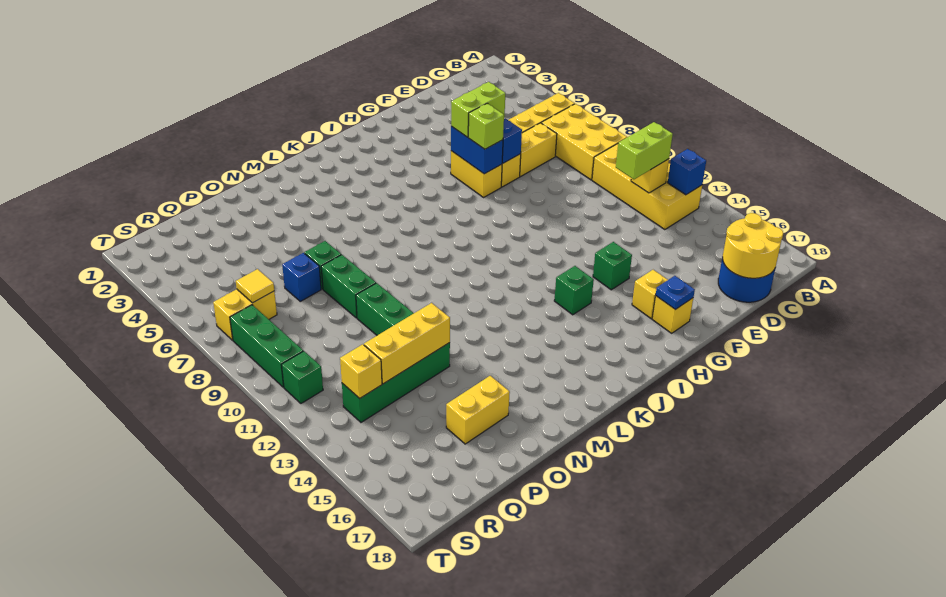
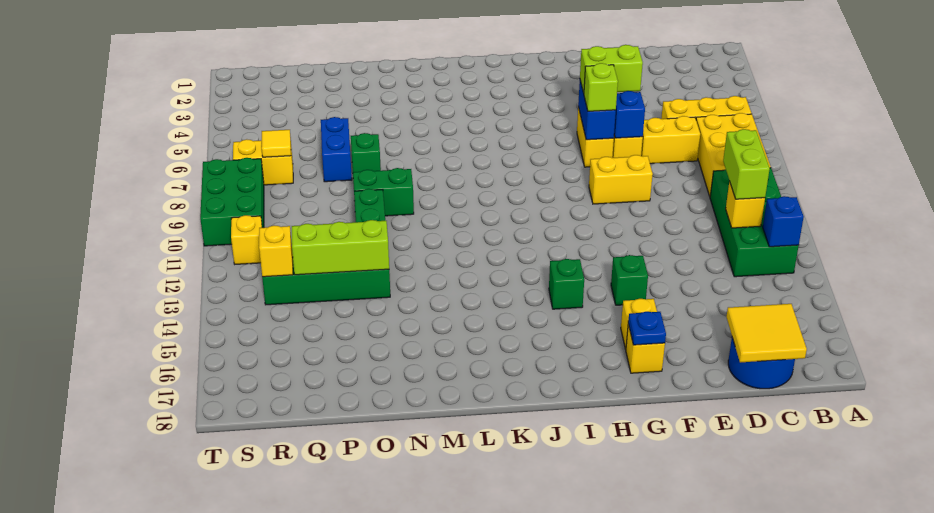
yellow 2x4 brick [592,144,702,230] -> green 2x4 brick [710,168,799,277]
lime 1x2 brick [616,122,673,179] -> lime 1x2 brick turned to [723,129,770,199]
yellow 2x2 round brick [723,213,783,278] -> yellow 2x2 tile [726,304,807,362]
green 1x2 brick [321,255,376,318] -> green 1x2 brick turned to [353,168,414,216]
yellow 1x3 brick [364,303,450,384] -> lime 1x3 brick [292,220,389,275]
yellow 1x2 brick [446,376,510,444] -> yellow 1x2 brick moved to [589,155,653,204]
blue 1x1 brick [282,253,321,301] -> blue 1x2 brick [321,117,352,182]
green 1x3 brick [230,305,303,387] -> green 2x3 brick [200,158,264,246]
green 1x1 brick [282,351,323,403] -> yellow 1x1 brick [231,215,262,264]

